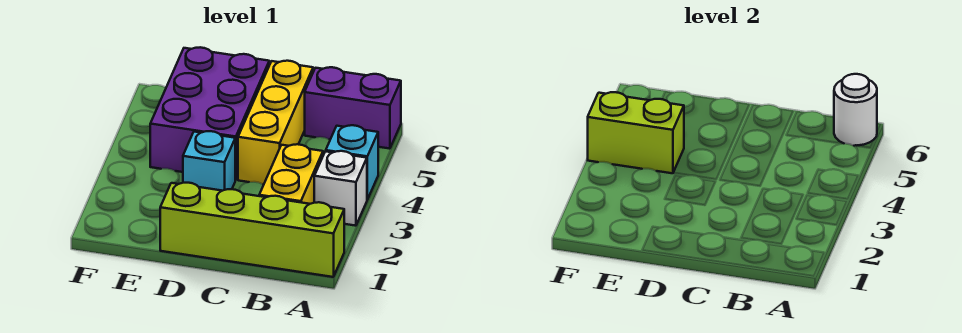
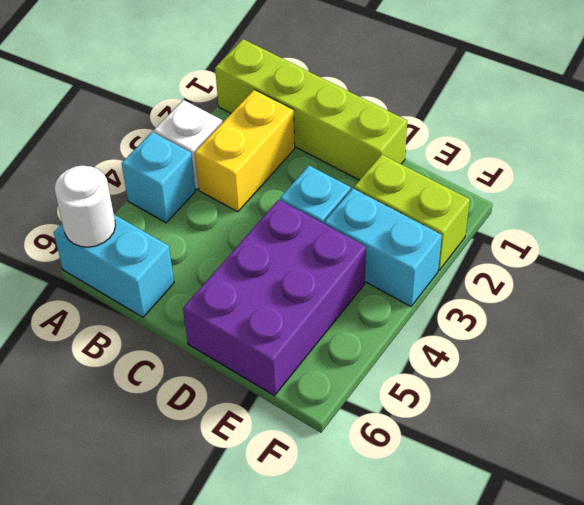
purple 1x2 brick [305,67,401,149] -> cyan 1x2 brick [54,215,174,317]
yellow 1x3 brick [238,61,313,184] -> none
none -> cyan 1x2 brick [324,189,442,306]
lime 1x2 brick [588,92,684,173] -> lime 1x2 brick moved to [354,155,470,270]

